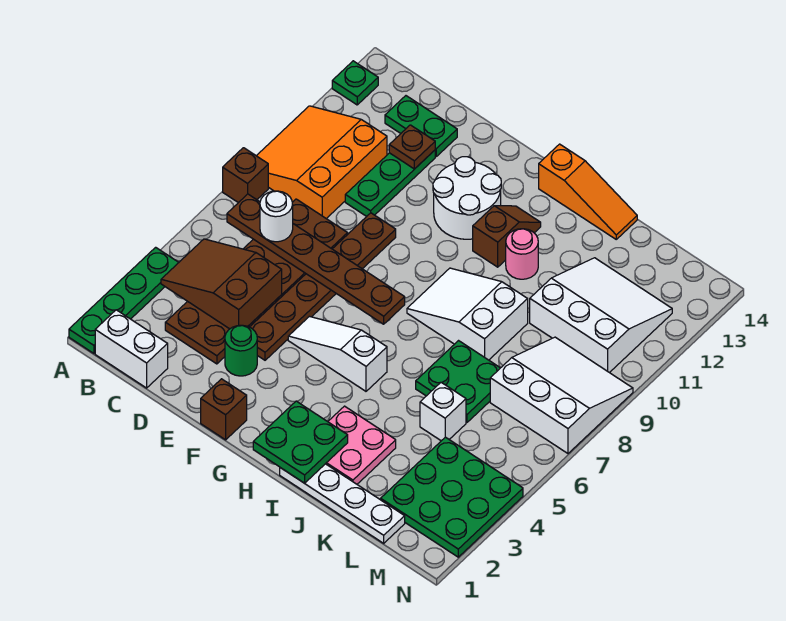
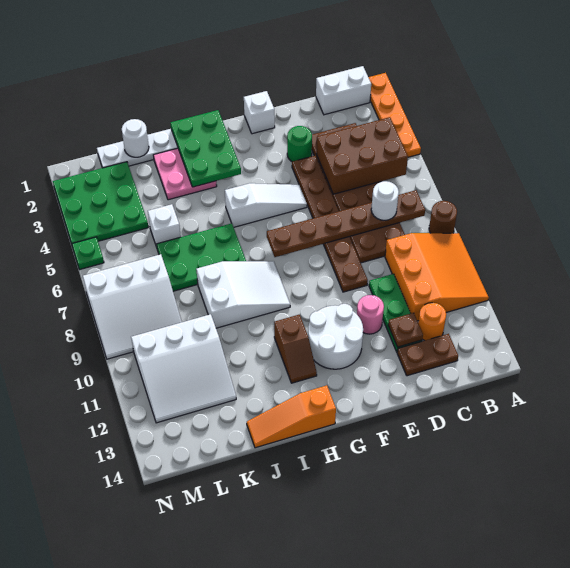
green 1x4 plate [69,247,179,353] -> orange 1x4 plate [368,73,421,157]
brown 1x1 brick [223,148,268,203] -> brown 1x1 round brick [429,201,457,233]
green 1x1 plate [332,61,378,105] -> green 1x1 plate moved to [72,237,104,270]
brown 2x3 slope [161,239,282,329] -> brown 2x3 brick [317,117,408,194]
none -> orange 1x1 round brick [418,303,446,341]
green 1x2 plate [385,96,457,156] -> brown 1x2 plate [397,334,458,376]
brown 1x1 brick [201,379,247,440] -> white 1x1 brick [244,91,275,134]
green 2x2 plate [253,401,348,483] -> green 2x3 plate [171,110,241,187]
pink 1x1 round brick [506,229,538,279] -> pink 1x1 round brick moved to [357,295,384,334]
green 2x2 plate [416,341,500,422] -> green 2x3 plate [157,223,246,291]
none -> white 1x1 round brick [122,119,149,157]

